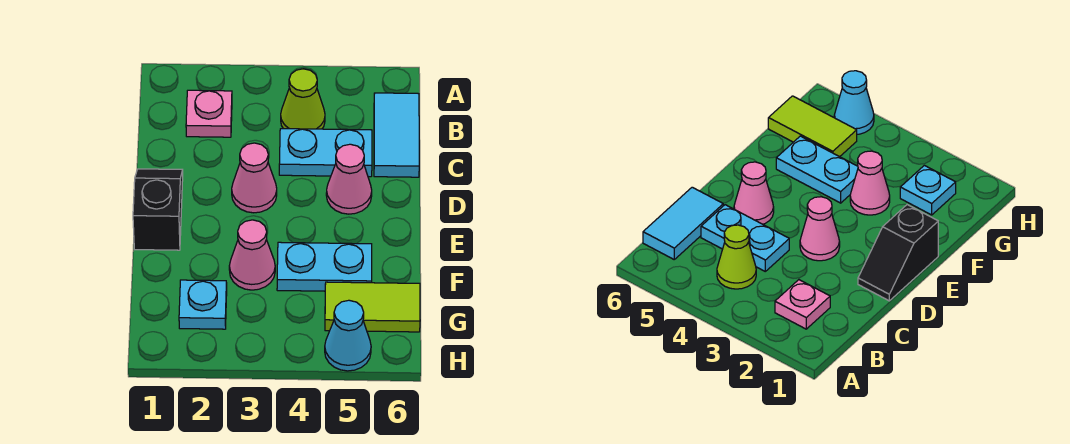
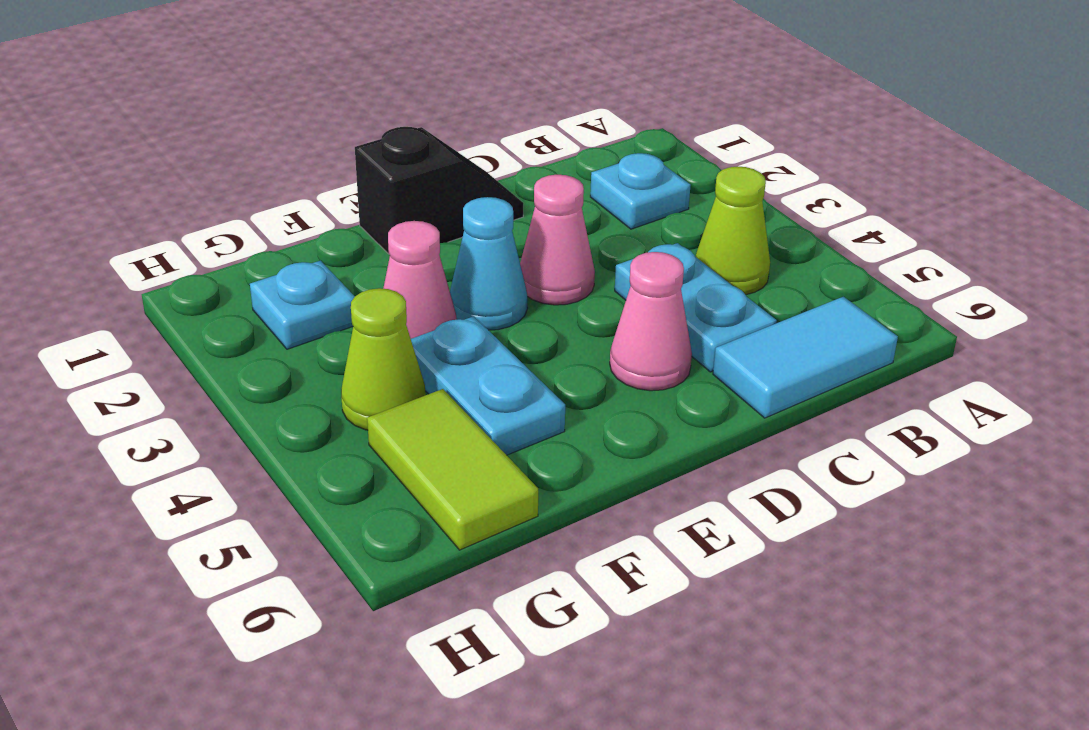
pink 1x1 plate [186,90,232,137] -> cyan 1x1 plate [590,153,691,229]
none -> lime 1x1 cone [341,288,426,430]
cyan 1x1 cone [325,300,371,371] -> cyan 1x1 cone moved to [450,197,527,330]

